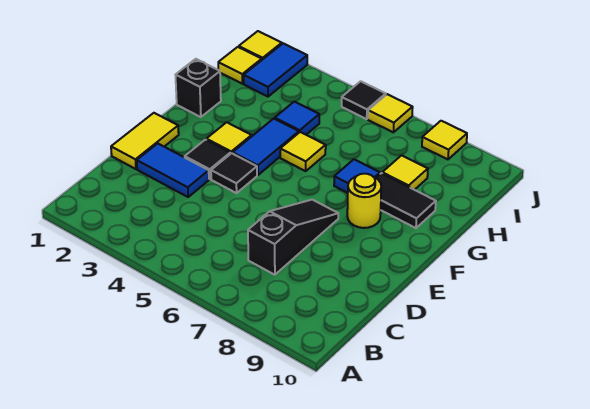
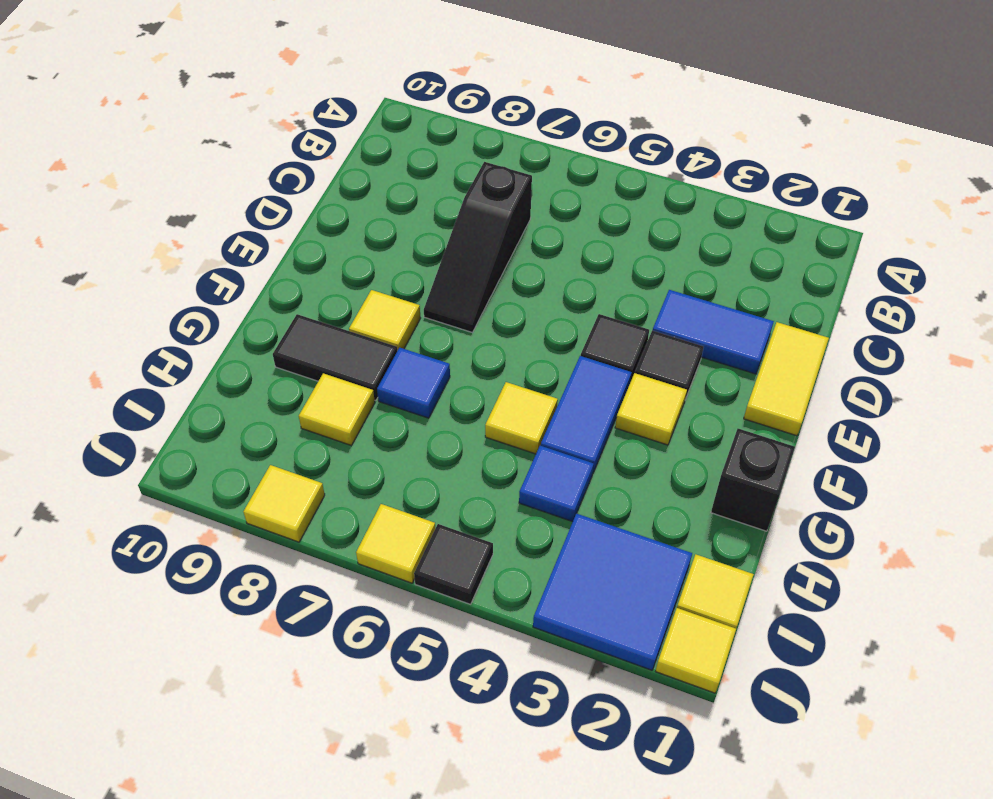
yellow 1x1 round brick [347,174,381,228] -> yellow 1x1 tile [349,290,421,351]
blue 1x2 tile [244,43,307,97] -> blue 2x2 tile [533,513,692,670]

